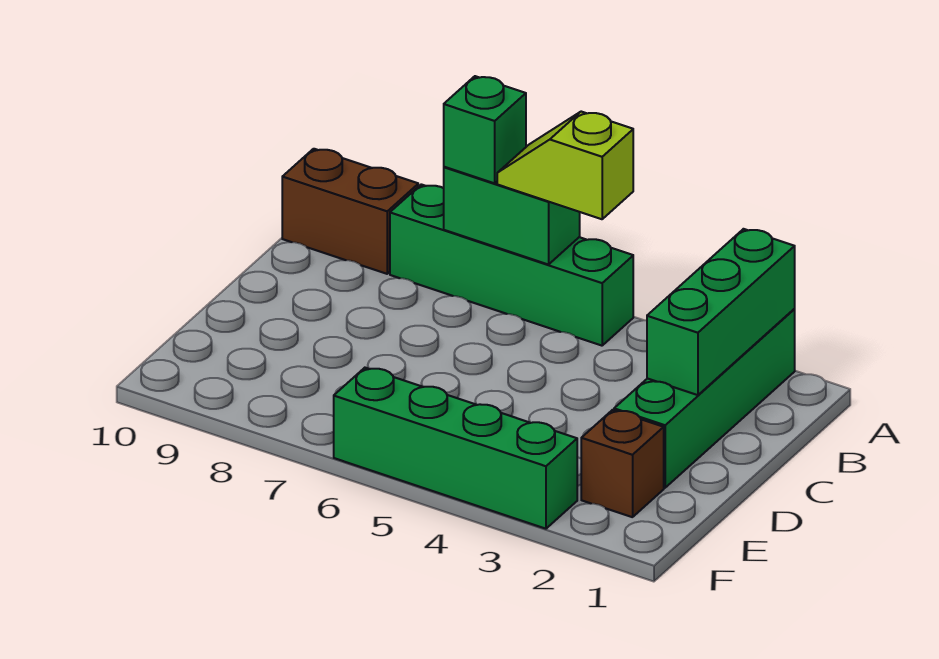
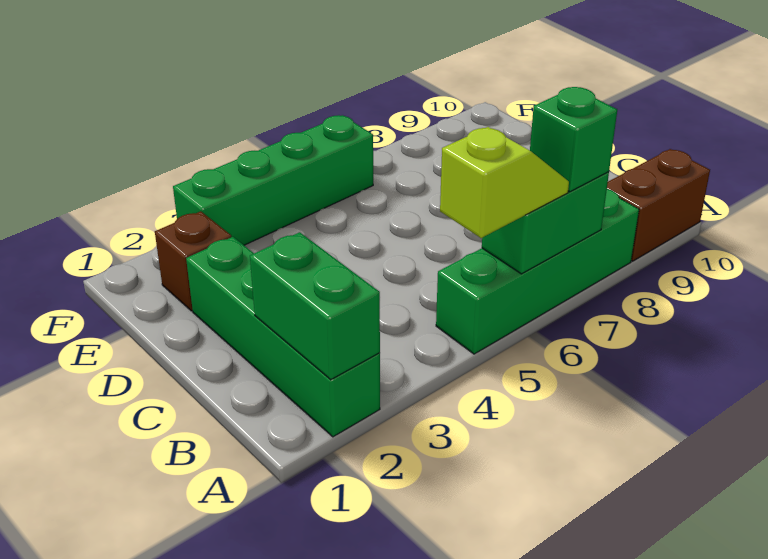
green 1x3 brick [647,229,795,395] -> green 1x2 brick [250,232,380,380]

